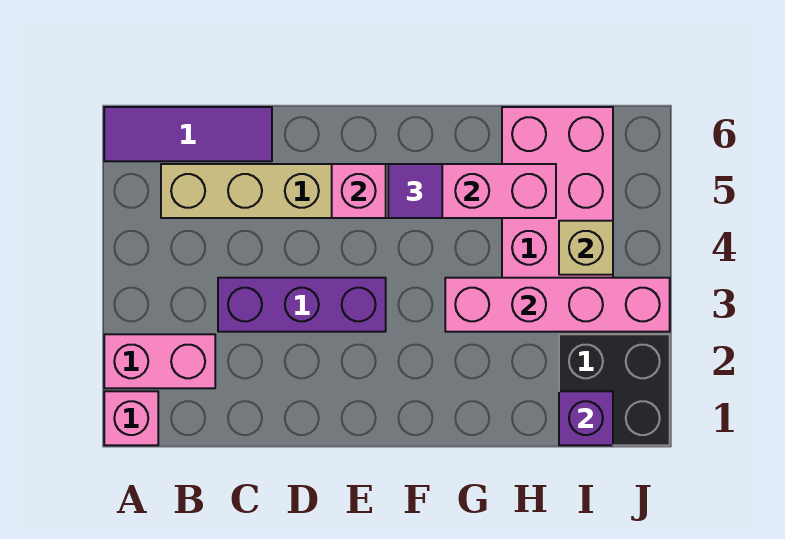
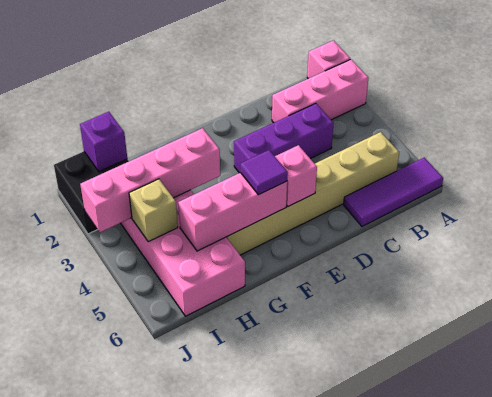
pink 1x2 brick [104,334,215,388] -> pink 1x3 brick [272,59,368,123]

